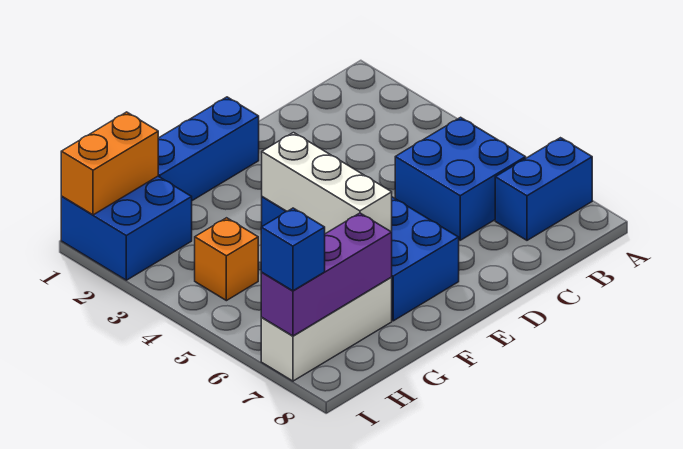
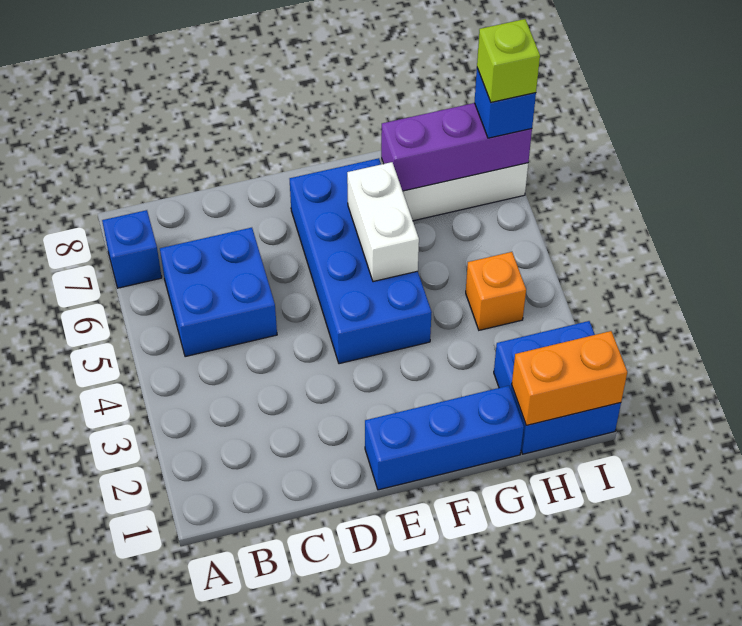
blue 1x2 brick [495,138,592,240] -> blue 1x1 brick [102,210,162,288]
white 1x3 brick [262,133,392,234] -> white 1x2 brick [347,162,419,282]
none -> lime 1x1 brick [477,19,540,102]

